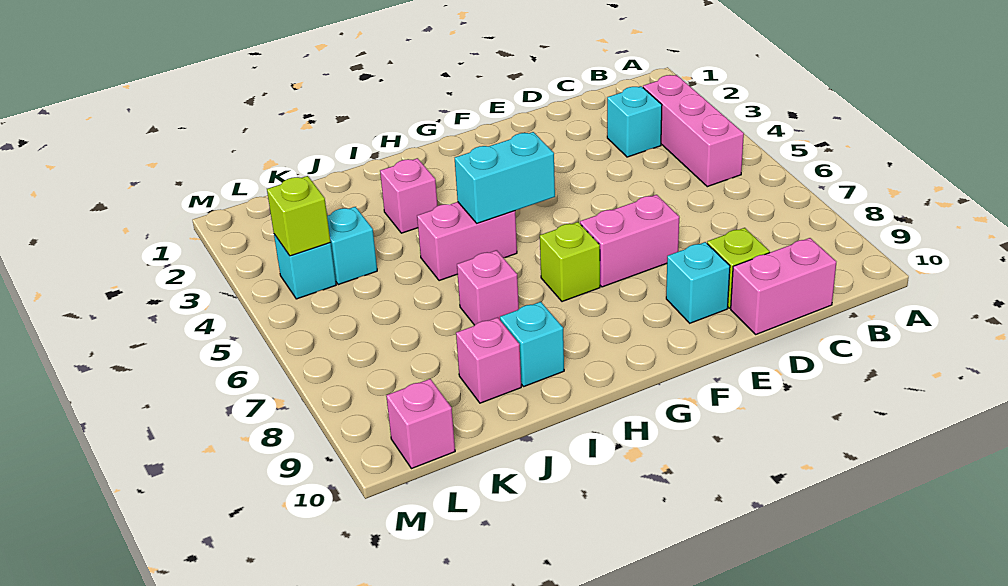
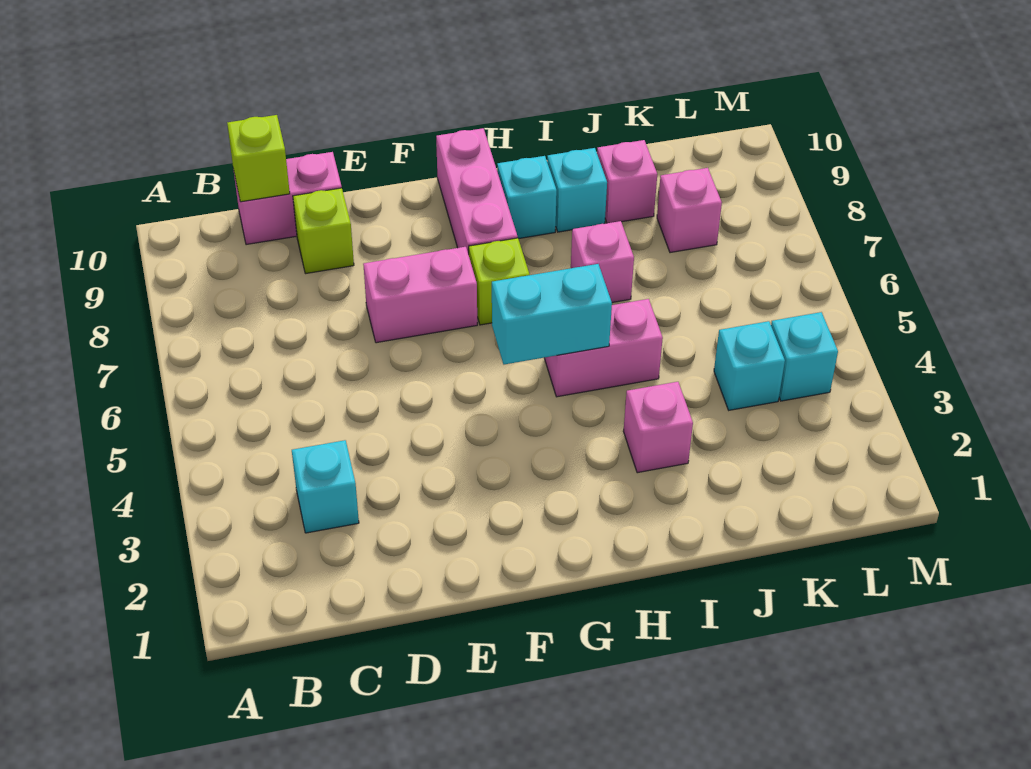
pink 1x3 brick [643,75,744,187] -> pink 1x3 brick moved to [436,128,518,254]
cyan 1x1 brick [666,242,730,323] -> cyan 1x1 brick moved to [497,156,557,239]
lime 1x1 brick [267,176,330,256] -> lime 1x1 brick moved to [227,115,290,202]
pink 1x1 brick [386,379,455,469] -> pink 1x1 brick moved to [657,168,722,253]

